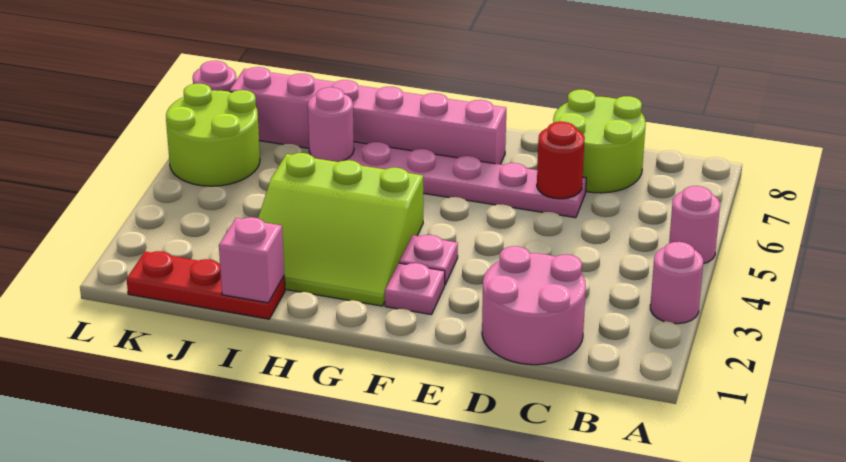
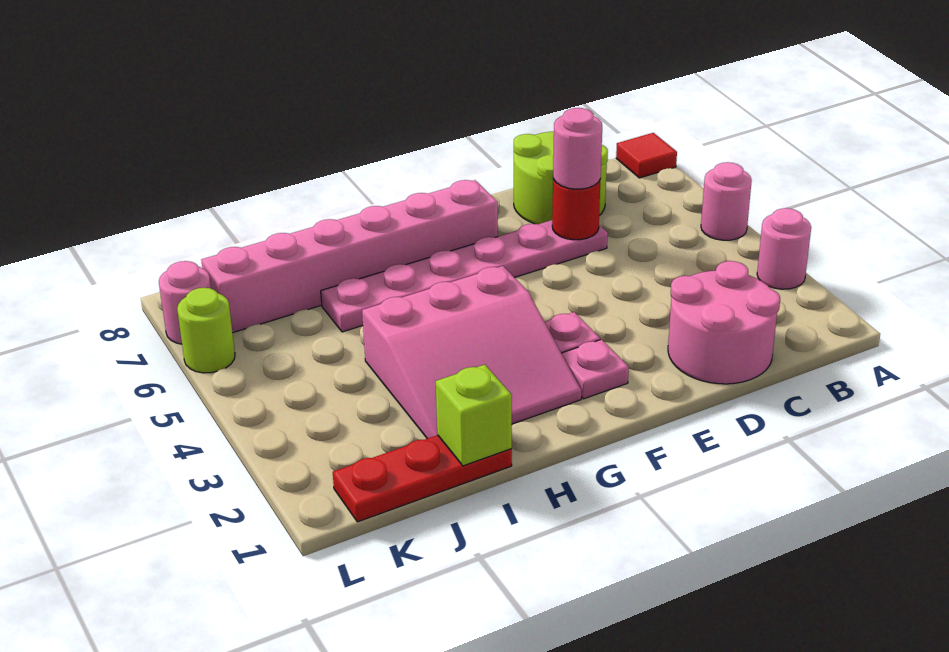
none -> red 1x1 tile [616,133,677,178]
lime 3x3 slope [258,153,423,306] -> pink 3x3 slope [362,266,582,439]
pink 1x1 brick [219,217,284,303] -> lime 1x1 brick [436,365,512,466]
pink 1x1 round brick [308,87,354,162] -> pink 1x1 round brick moved to [553,108,602,189]
lime 2x2 round brick [166,84,260,186] -> lime 1x1 round brick [177,288,235,373]

